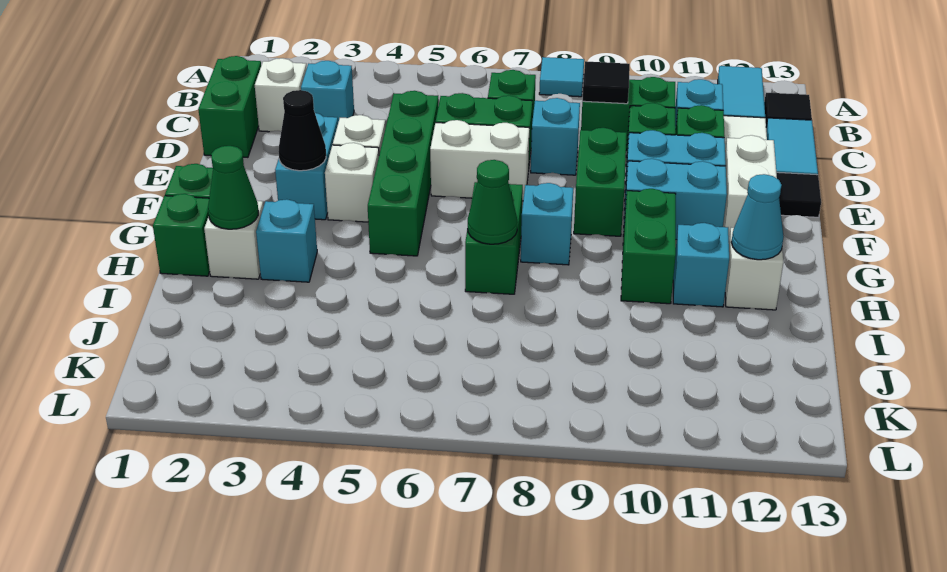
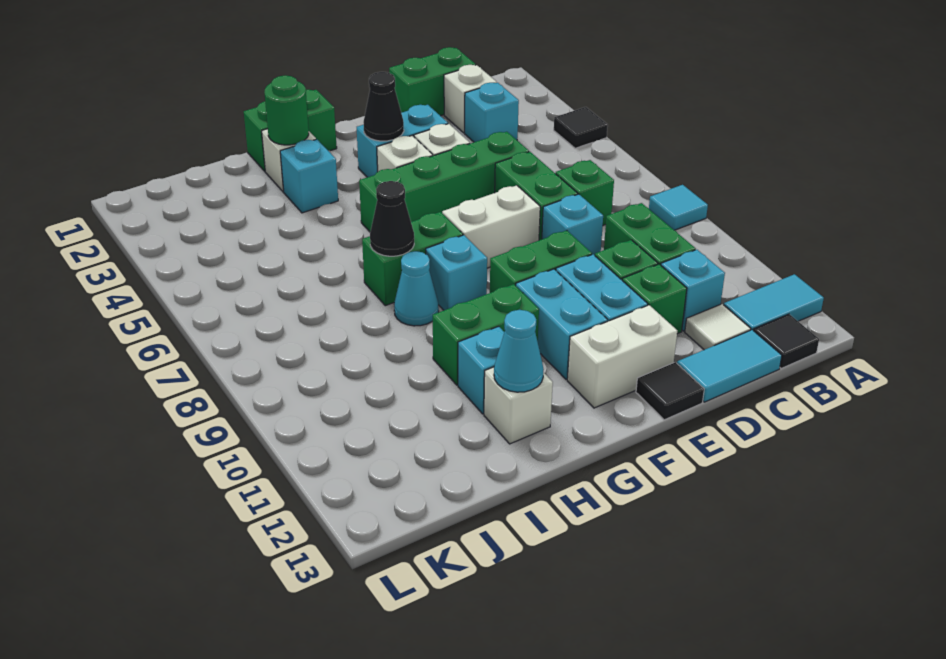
black 1x1 tile [582,61,630,104] -> black 1x1 tile moved to [554,107,608,148]
white 1x2 brick [430,120,529,201] -> white 1x2 brick turned to [442,185,540,268]
green 1x1 cone [208,146,258,229] -> green 1x1 round brick [264,75,309,145]
green 1x1 cone [468,160,518,244] -> black 1x1 cone [370,181,414,256]
none -> cyan 1x1 cone [394,251,439,326]

